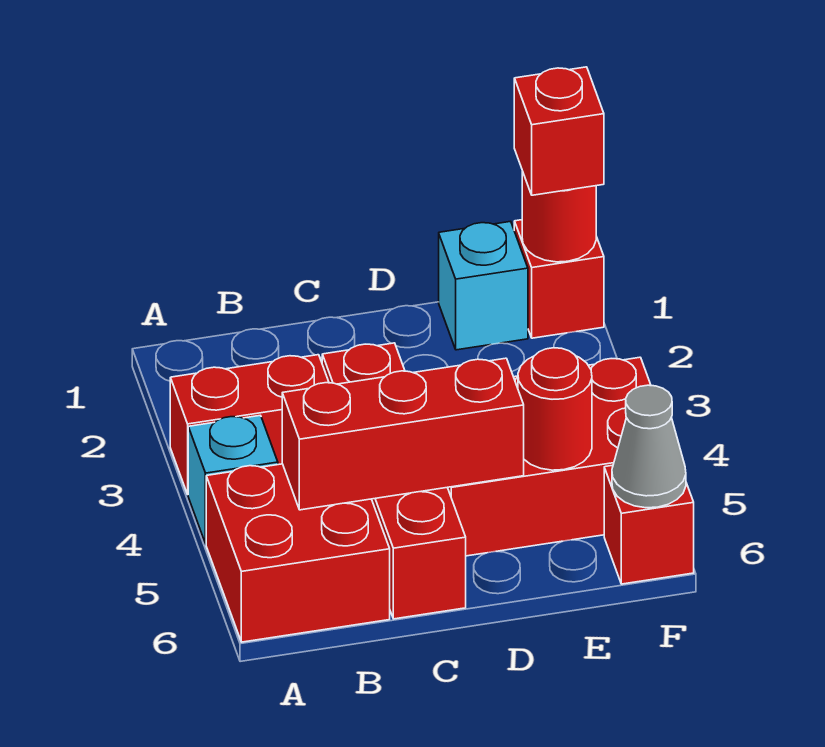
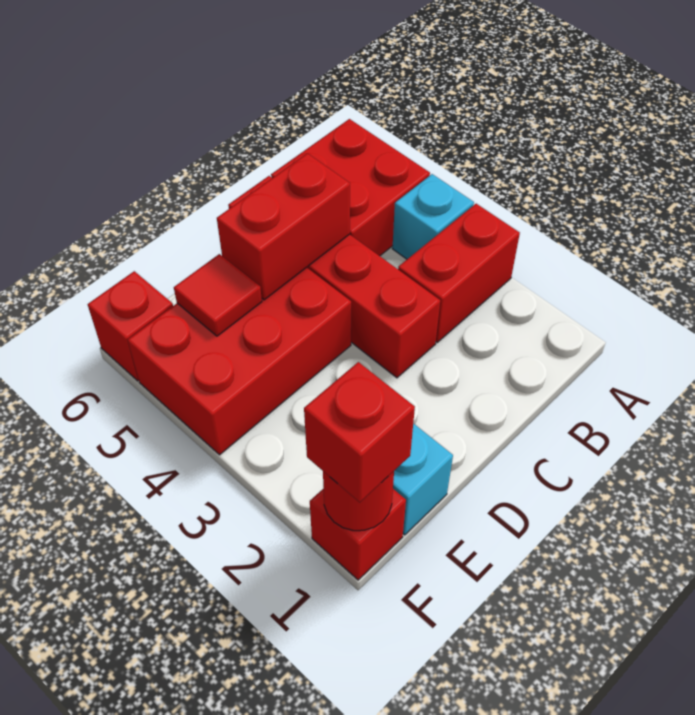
red 1x3 brick [282,358,524,510] -> red 1x2 brick [217,153,350,300]
red 1x1 round brick [518,348,592,470] -> red 1x1 tile [174,254,262,336]
grey 1x1 cone [612,385,686,508] -> none

